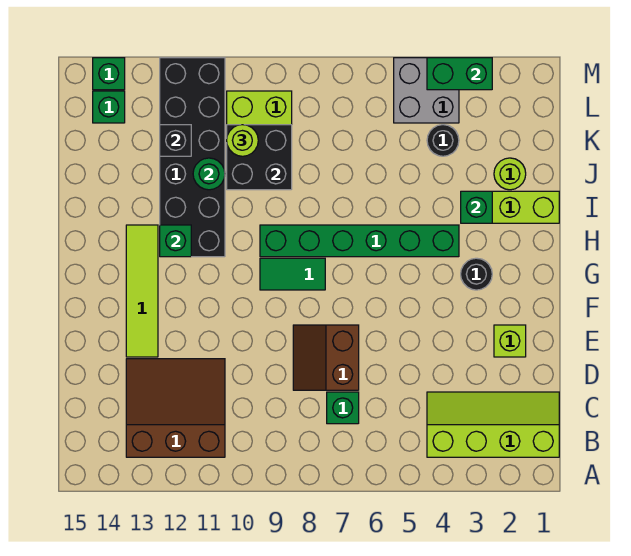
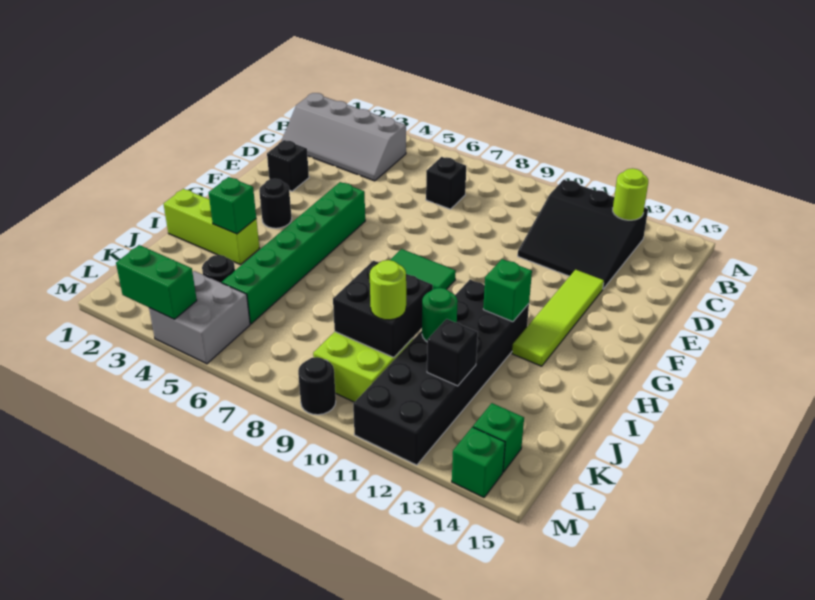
lime 2x4 slope [427,392,559,457] -> grey 2x4 slope [281,93,406,181]
brown 3x3 slope [126,359,225,457] -> black 3x3 slope [518,180,648,289]
green 1x1 brick [327,392,359,424] -> black 1x1 brick [426,157,466,209]
brown 2x2 slope [293,325,359,390] -> none
lime 1x1 brick [494,325,526,357] -> black 1x1 brick [267,140,309,191]
green 1x6 brick [260,225,459,257] -> green 1x6 brick turned to [222,182,365,324]
lime 1x1 round brick [494,158,526,190] -> lime 1x1 round brick moved to [613,168,648,220]
none -> black 1x1 round brick [298,357,336,415]

